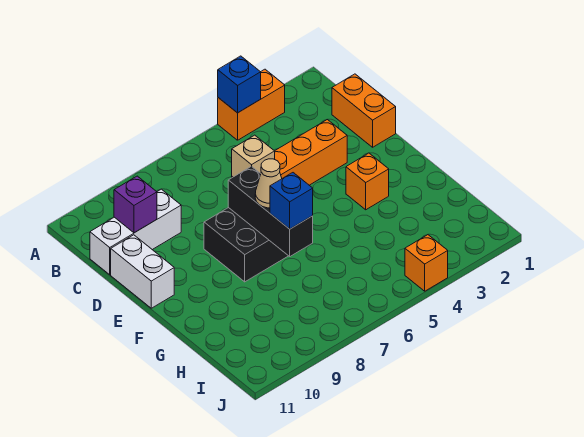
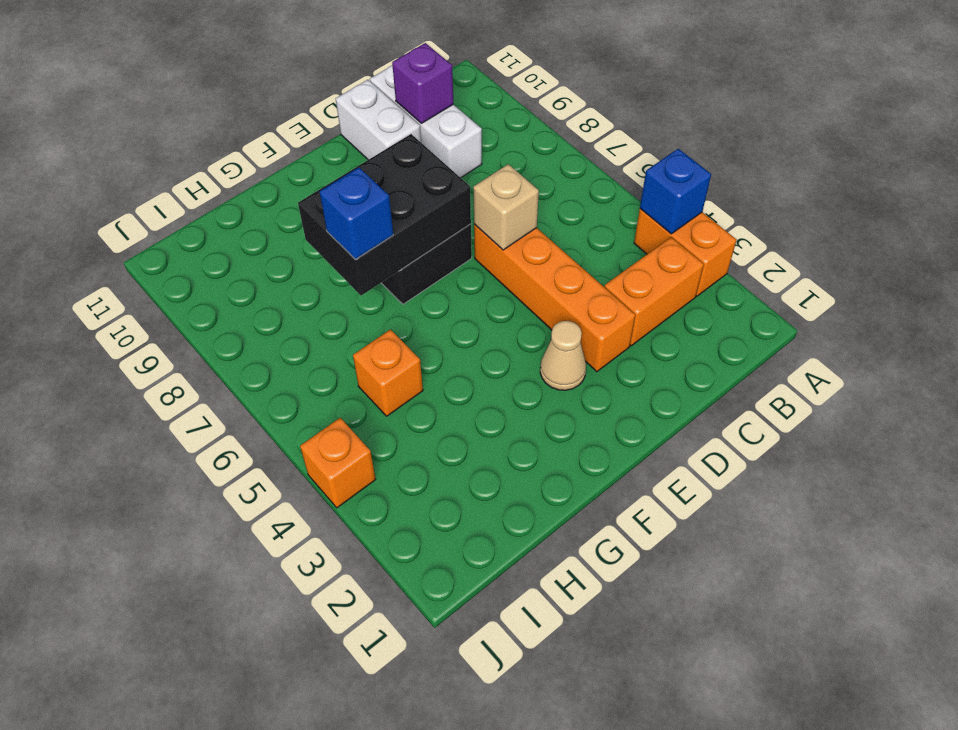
orange 1x2 brick [332,74,396,147] -> orange 1x2 brick moved to [605,237,704,346]
white 1x2 brick [111,235,174,308] -> white 1x2 brick turned to [336,80,421,160]
black 1x3 brick [228,166,313,256] -> black 2x3 brick [298,134,471,296]
orange 1x1 brick [346,153,389,210] -> orange 1x1 brick moved to [353,330,423,416]
tan 1x1 cone [255,159,282,208] -> tan 1x1 cone moved to [540,321,586,390]

